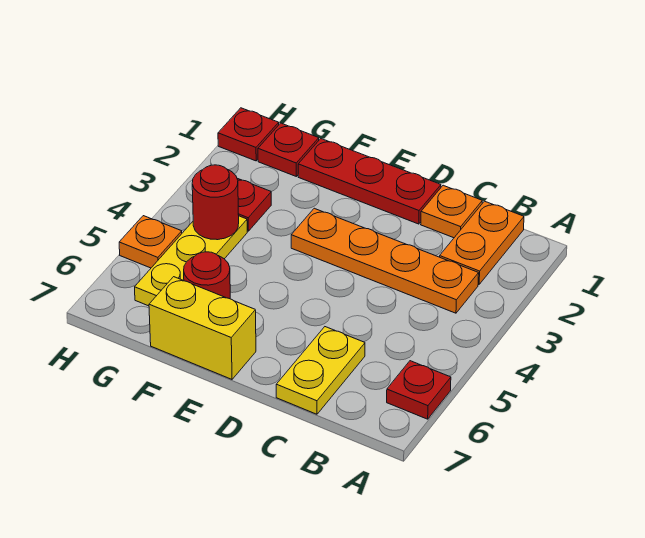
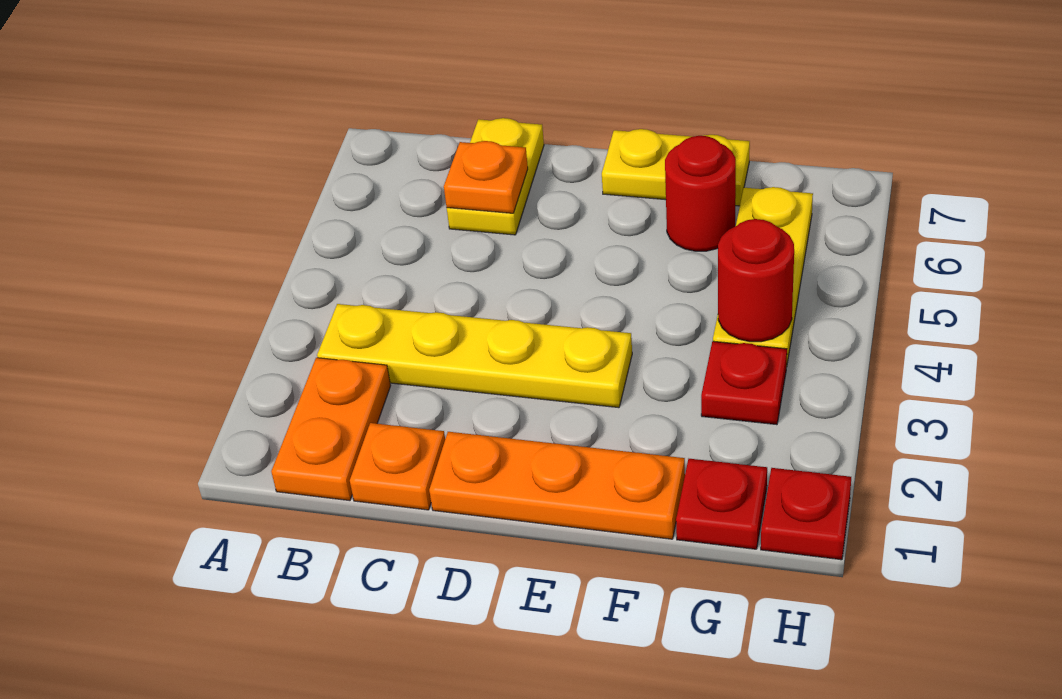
red 1x1 plate [387,361,451,419] -> none
orange 1x4 plate [291,208,479,313] -> yellow 1x4 plate [317,304,632,408]
red 1x3 plate [298,139,441,224] -> orange 1x3 plate [429,432,685,539]
yellow 1x2 brick [149,277,256,379] -> yellow 1x2 plate [602,129,750,206]
orange 1x1 plate [119,216,182,268] -> orange 1x1 plate moved to [444,141,528,213]

